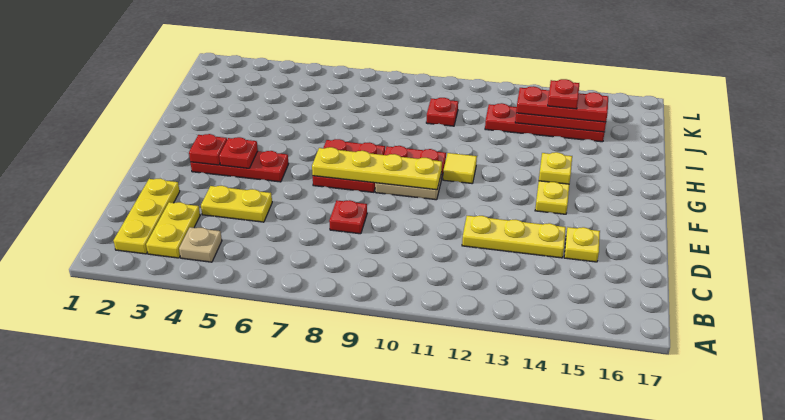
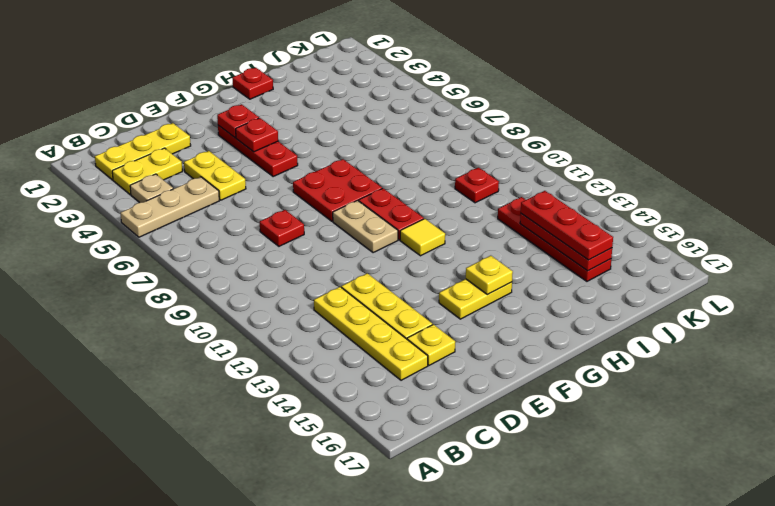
none -> tan 1x3 plate [121,177,219,237]
yellow 1x4 plate [312,147,442,190] -> yellow 1x4 plate moved to [314,287,428,380]
red 1x1 plate [548,79,579,109] -> red 1x1 plate moved to [233,68,273,99]

